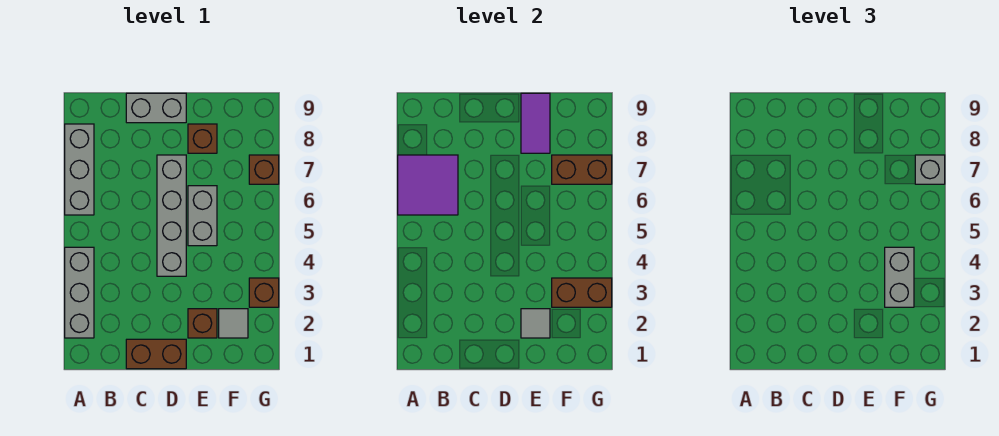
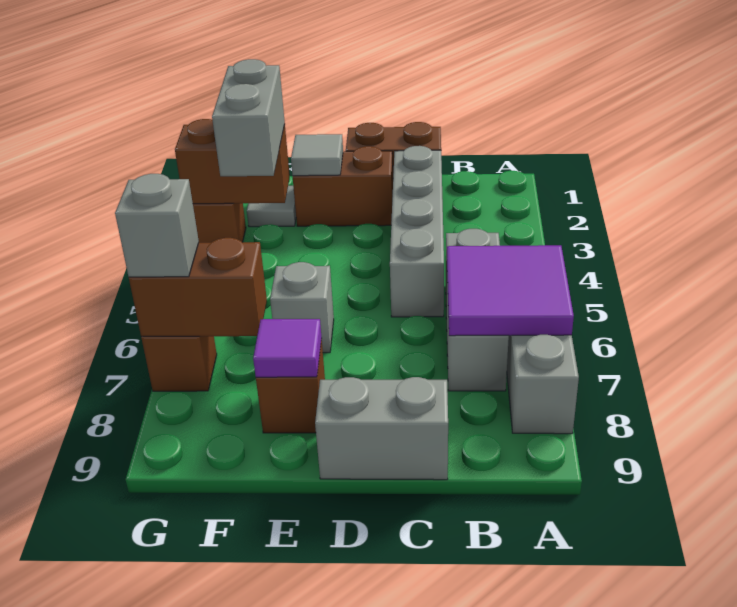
grey 1x3 brick [65,247,94,338] -> grey 1x3 brick moved to [446,229,509,391]
grey 1x4 brick [157,155,186,276] -> grey 1x4 brick moved to [390,146,444,317]
brown 1x1 brick [188,309,217,338] -> brown 1x2 brick [293,146,393,226]
grey 1x2 brick [188,186,217,246] -> grey 1x1 brick [270,262,334,353]
purple 1x2 tile [521,93,550,153] -> purple 1x1 tile [253,319,322,377]

